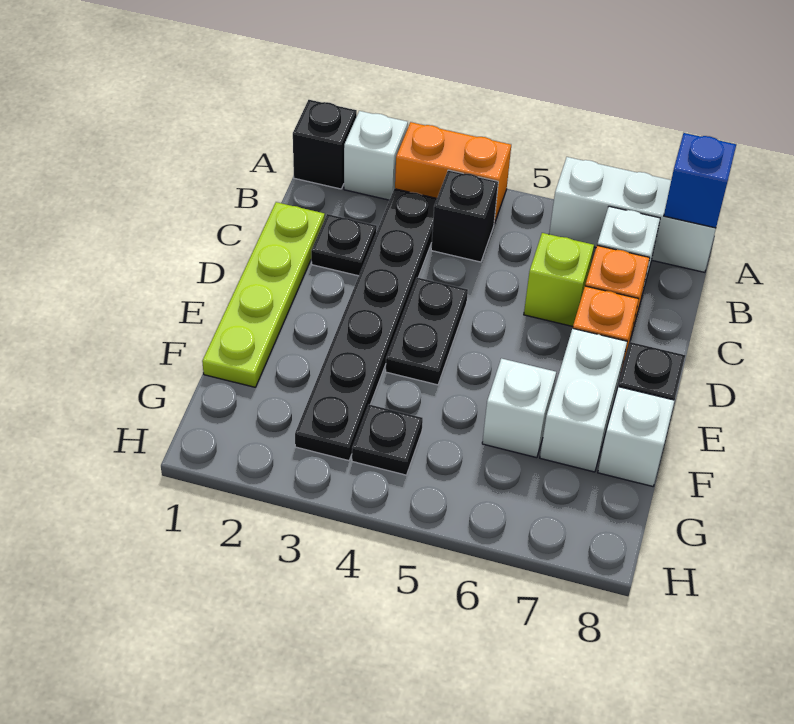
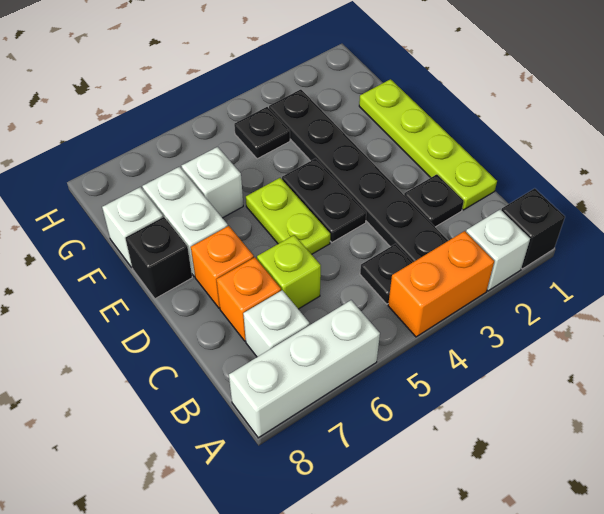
blue 1x1 brick [664,133,736,228] -> none
black 1x1 brick [431,170,498,262] -> black 1x1 plate [360,244,413,304]
none -> lime 1x2 plate [246,178,330,254]

